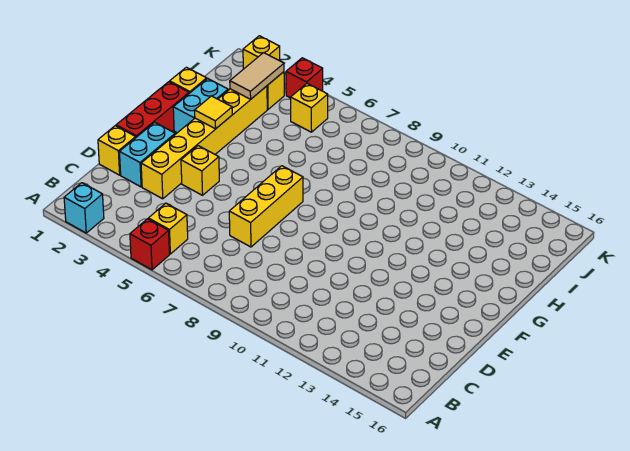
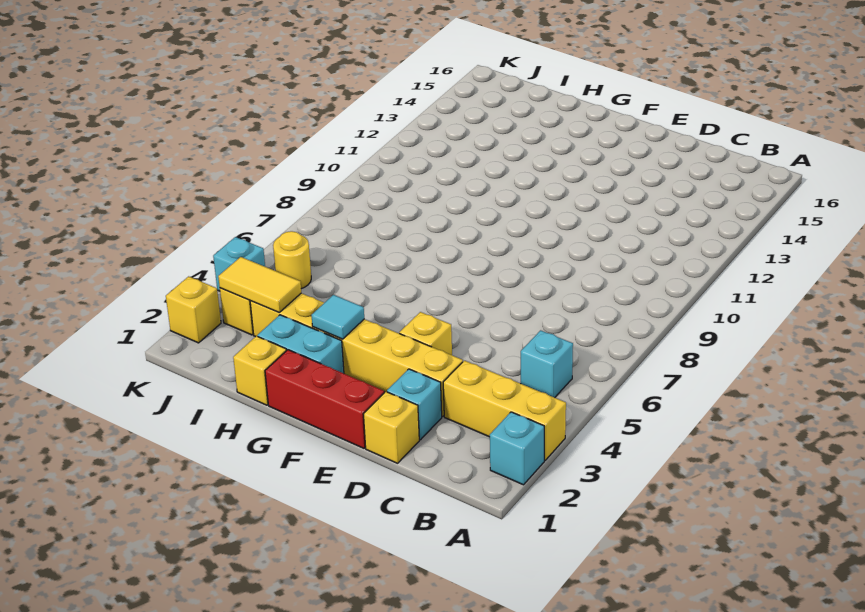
red 1x1 brick [130,219,170,270] -> none
yellow 1x1 brick [148,203,188,254] -> cyan 1x1 brick [521,330,573,398]
cyan 1x2 brick [120,122,175,187] -> cyan 1x1 brick [387,369,442,440]
yellow 1x3 brick [229,166,303,247] -> yellow 1x3 brick moved to [443,361,566,460]
yellow 1x1 tile [195,96,232,129] -> cyan 1x1 tile [312,295,364,339]
tan 1x2 tile [230,53,284,99] -> yellow 1x2 tile [218,257,301,312]
yellow 1x1 brick [291,84,328,132] -> yellow 1x1 round brick [273,231,311,289]
red 1x1 brick [286,58,323,98] -> cyan 1x1 brick [213,237,265,291]

